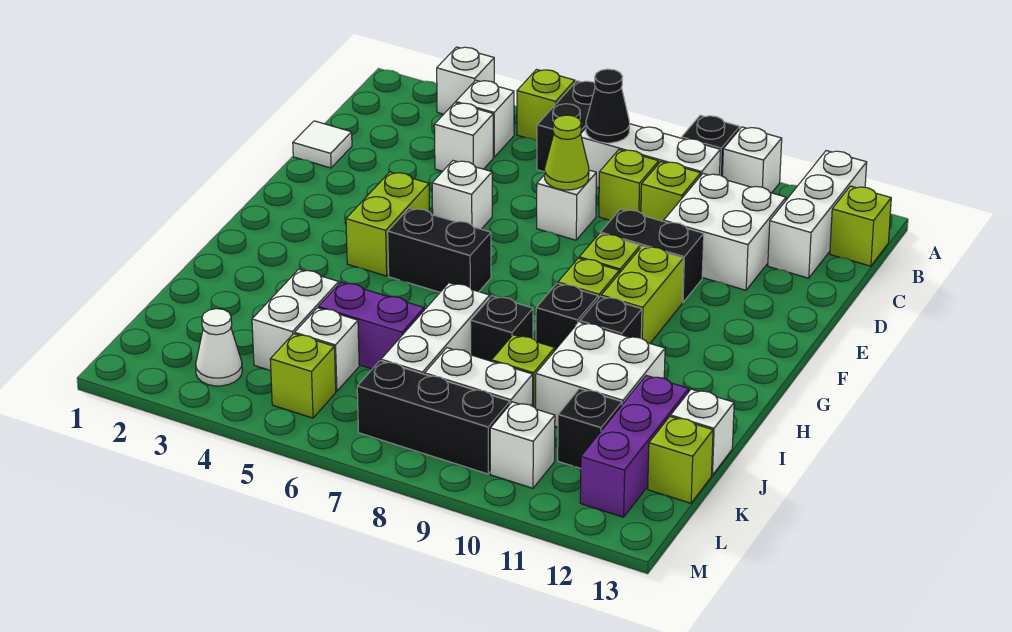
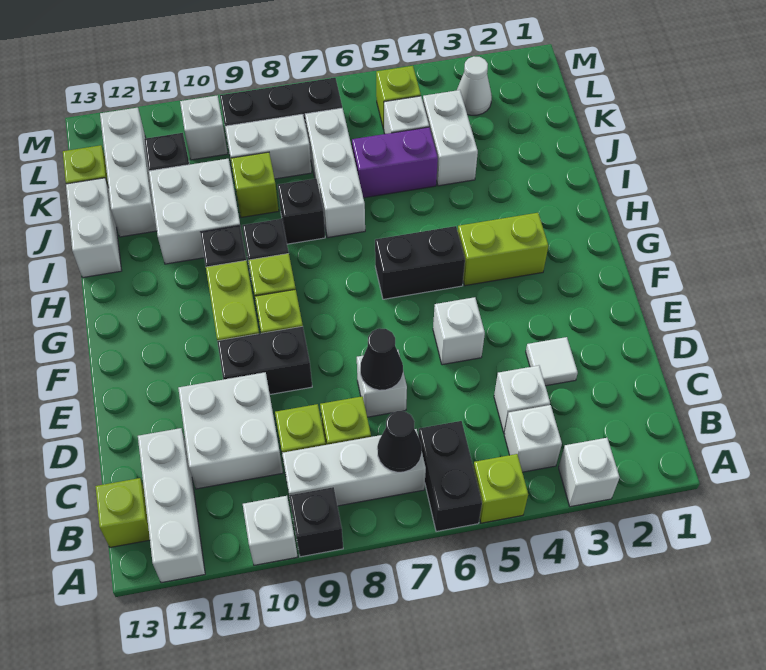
white 1x1 tile [293,121,352,168] -> white 1x1 tile moved to [526,337,578,386]
lime 1x1 cone [545,115,589,190] -> black 1x1 cone [360,328,403,390]
lime 1x2 brick [346,172,429,276] -> lime 1x2 brick turned to [458,213,548,286]
purple 1x3 brick [580,376,689,517] -> white 1x3 brick [100,108,157,237]
white 1x1 brick [671,389,734,475] -> white 1x2 brick [66,178,122,278]

